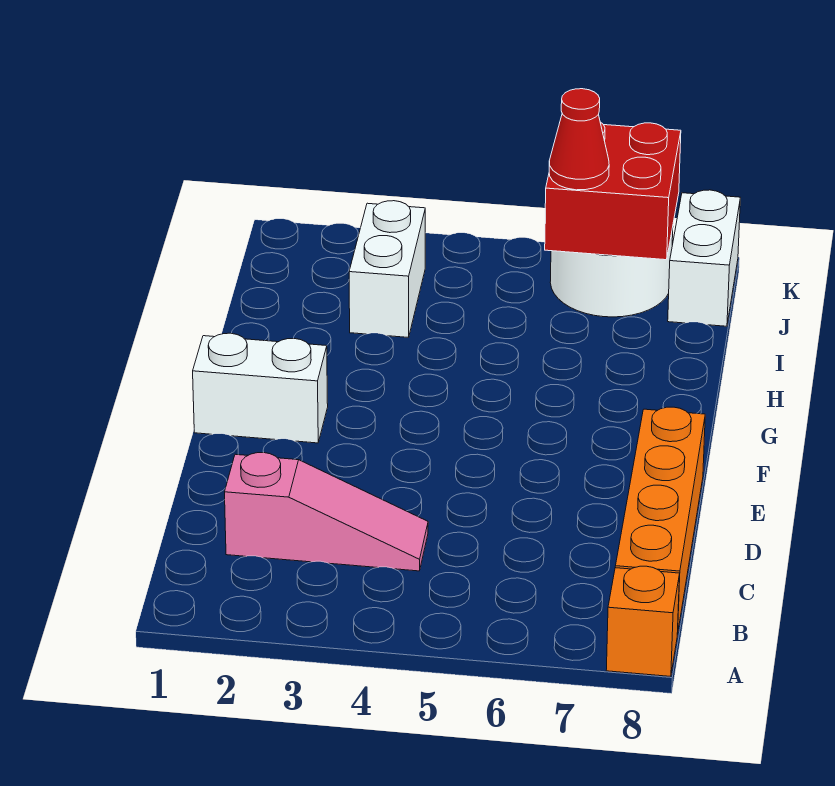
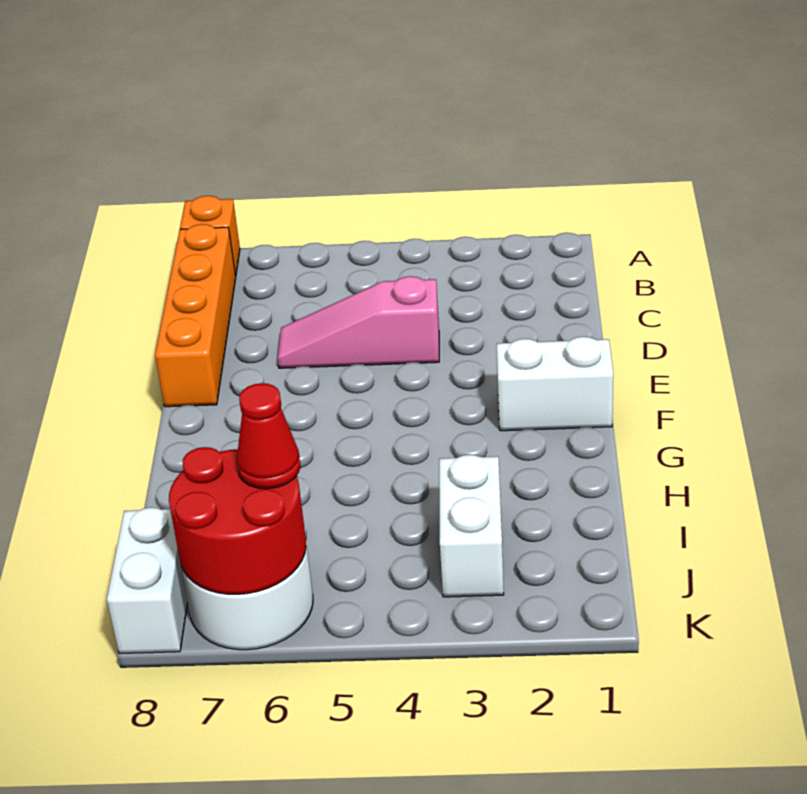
pink 1x3 slope [225,452,428,571] -> pink 1x3 slope moved to [278,276,439,368]
red 2x2 brick [545,122,681,260] -> red 2x2 round brick [169,447,306,594]

